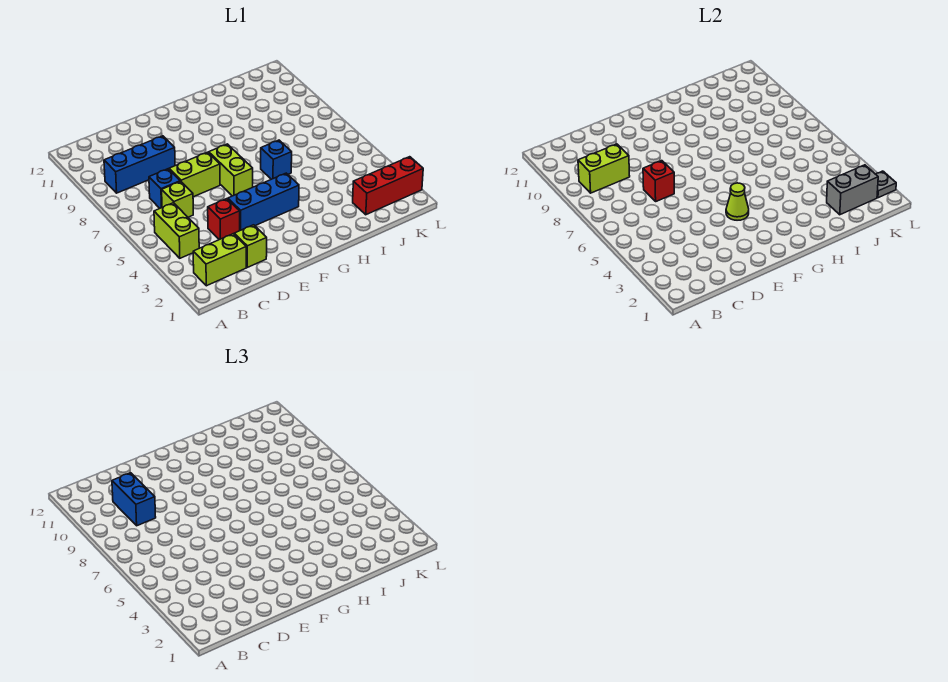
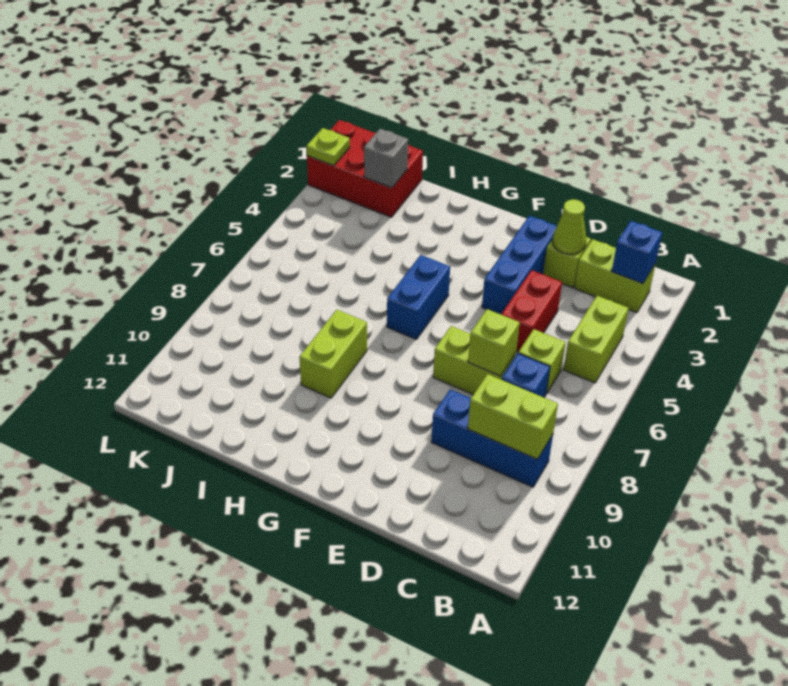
blue 1x2 brick [112,473,156,526] -> blue 1x2 brick moved to [387,255,450,339]
red 1x1 brick [208,199,240,240] -> red 1x2 brick [501,270,562,352]
red 1x1 brick [643,161,674,201] -> lime 1x1 brick [468,309,520,376]
blue 1x3 brick [228,173,299,230] -> blue 1x3 brick turned to [482,216,557,314]
lime 1x1 cone [726,183,749,220] -> lime 1x1 cone moved to [552,199,586,254]
lime 1x2 brick [209,144,253,196] -> lime 1x2 brick moved to [300,310,367,398]
blue 1x1 brick [261,140,292,179] -> blue 1x1 brick moved to [612,221,662,284]
red 1x3 brick [353,157,423,215] -> red 2x3 brick [307,120,423,217]
grey 1x2 brick [827,165,878,215] -> grey 1x1 brick [364,129,408,188]
grey 1x1 plate [876,171,896,198] -> lime 1x1 plate [306,128,350,166]

